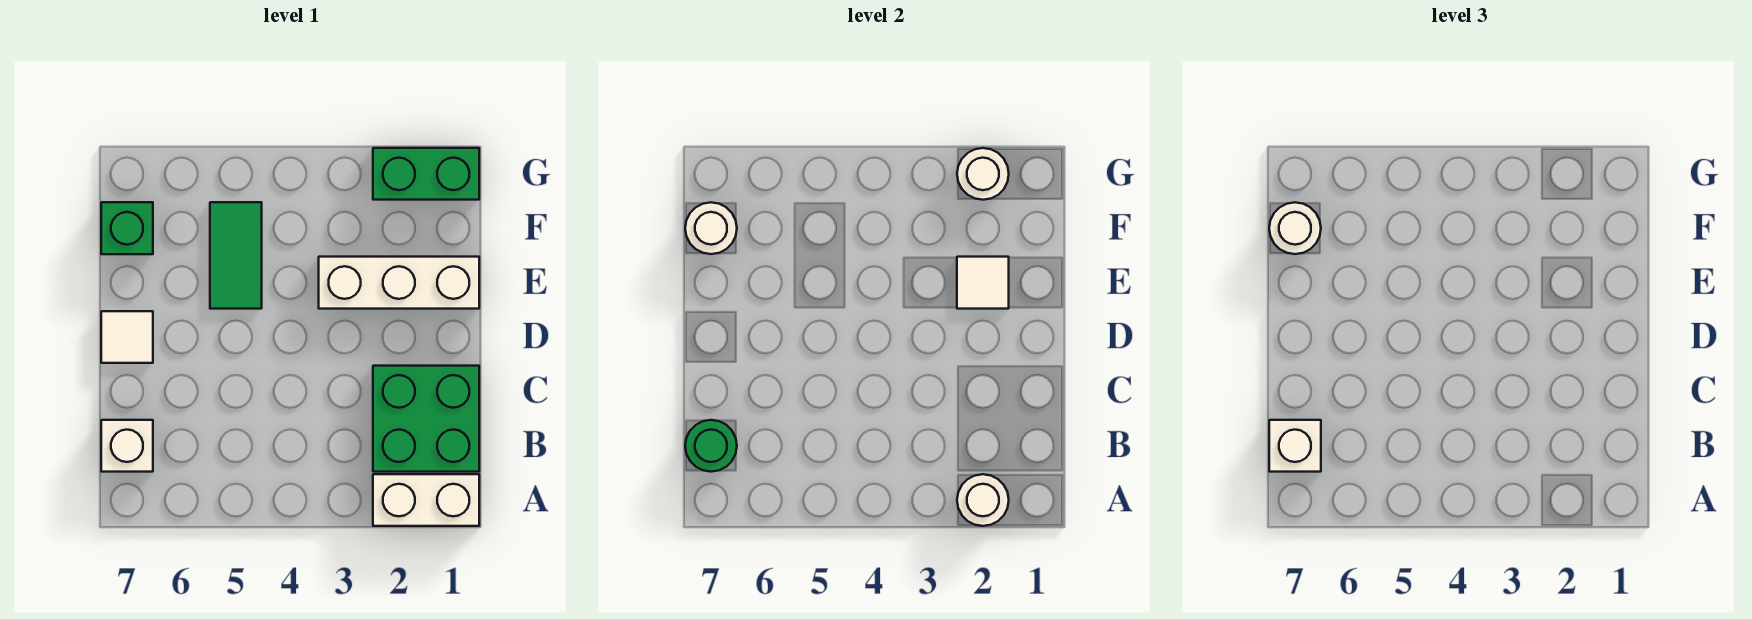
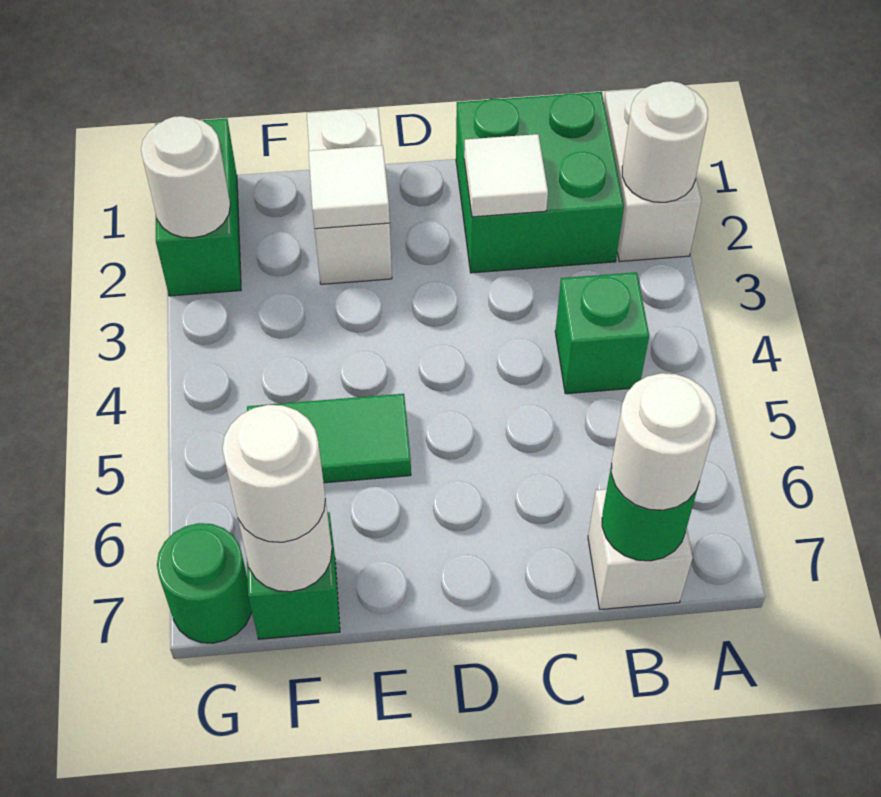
none -> green 1x1 brick [555,272,649,394]
white 1x1 brick [1269,420,1321,472] -> white 1x1 round brick [612,373,716,510]
white 1x1 tile [101,311,153,363] -> white 1x1 tile moved to [464,134,548,217]
white 1x3 brick [319,257,479,309] -> white 1x2 brick [307,108,392,284]
none -> green 1x1 round brick [157,523,252,643]

